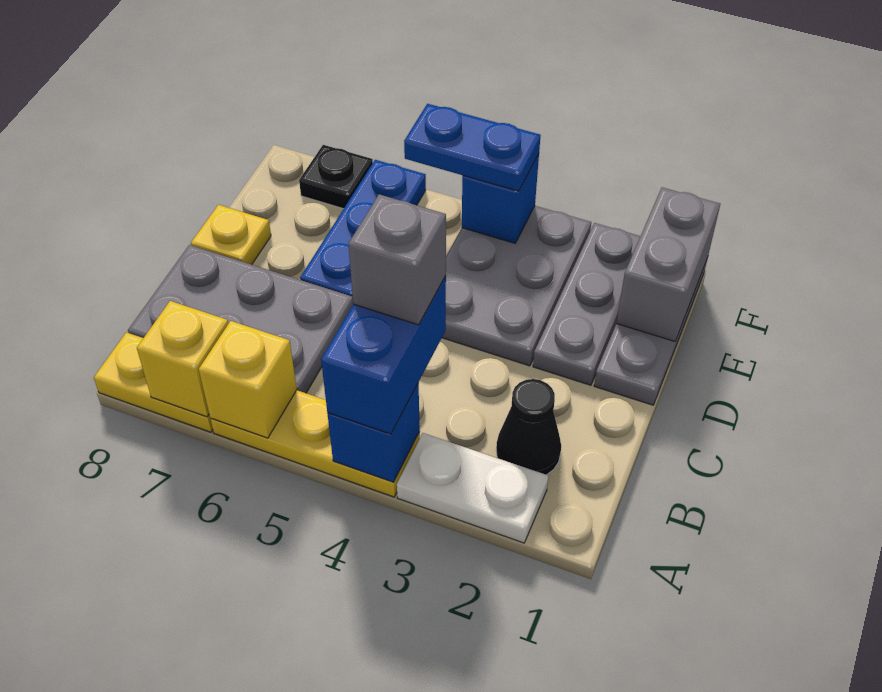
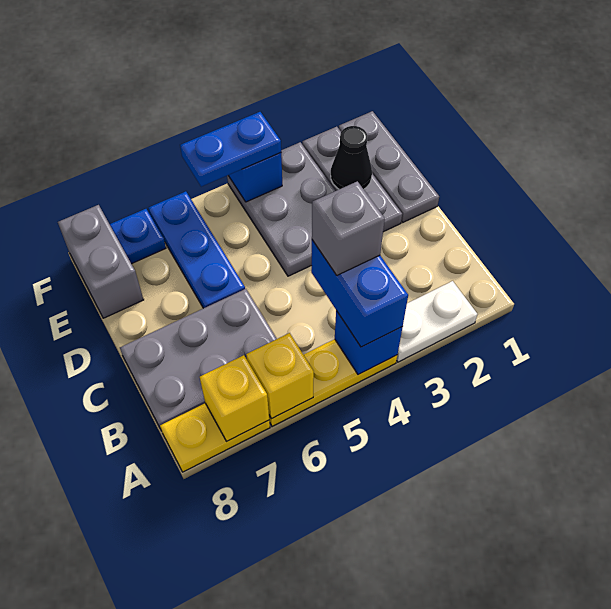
black 1x1 cone [496,379,561,475] -> black 1x1 cone moved to [331,126,372,189]
yellow 1x1 plate [191,205,271,265] -> none
grey 1x2 brick [616,187,720,341] -> grey 1x2 brick moved to [58,205,144,318]
black 1x1 plate [299,145,373,209] -> blue 1x1 plate [110,209,166,264]

